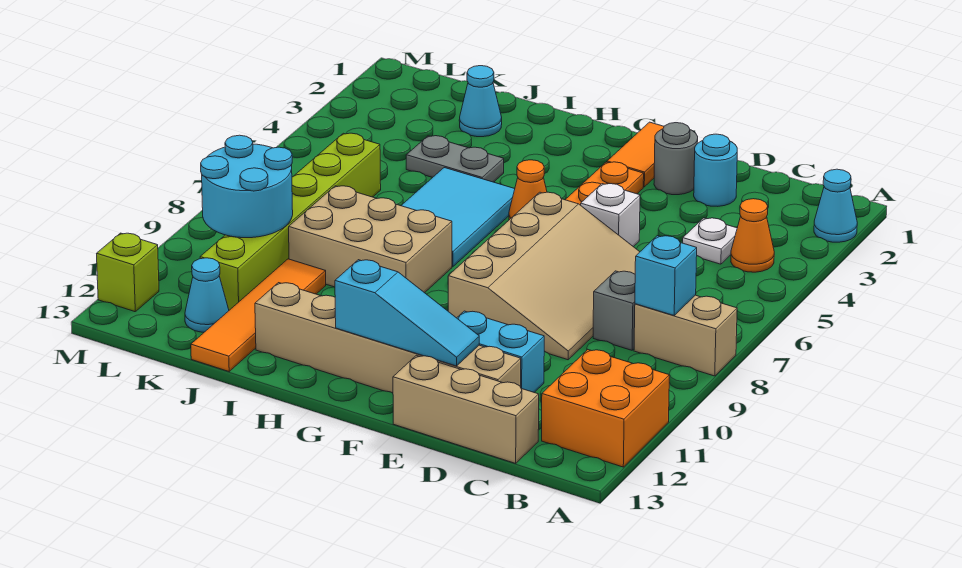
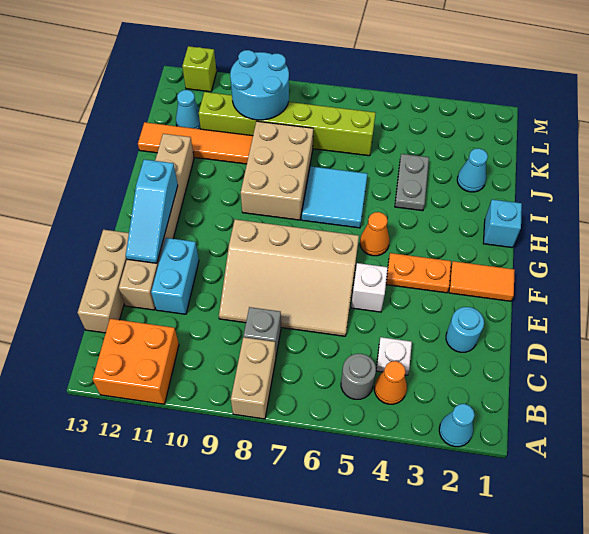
cyan 1x1 brick [635,236,697,315] -> cyan 1x1 brick moved to [483,200,522,248]
grey 1x1 round brick [654,123,698,195] -> grey 1x1 round brick moved to [341,354,376,399]
cyan 2x3 tile [401,168,515,267] -> cyan 2x2 tile [302,166,367,228]

